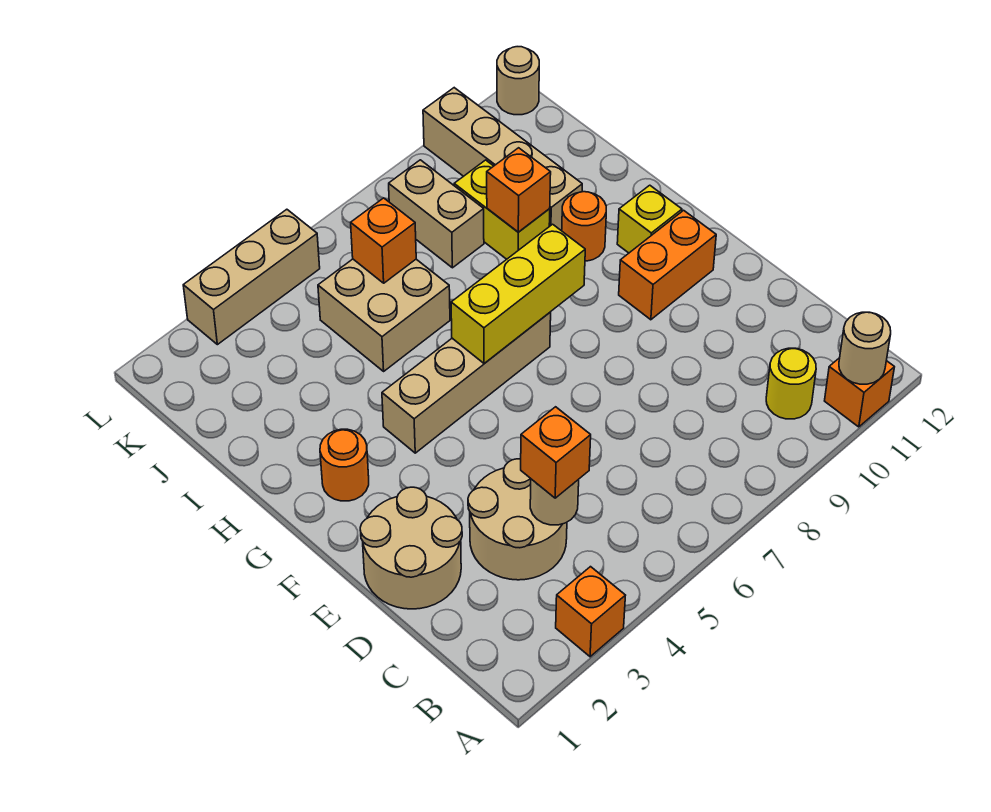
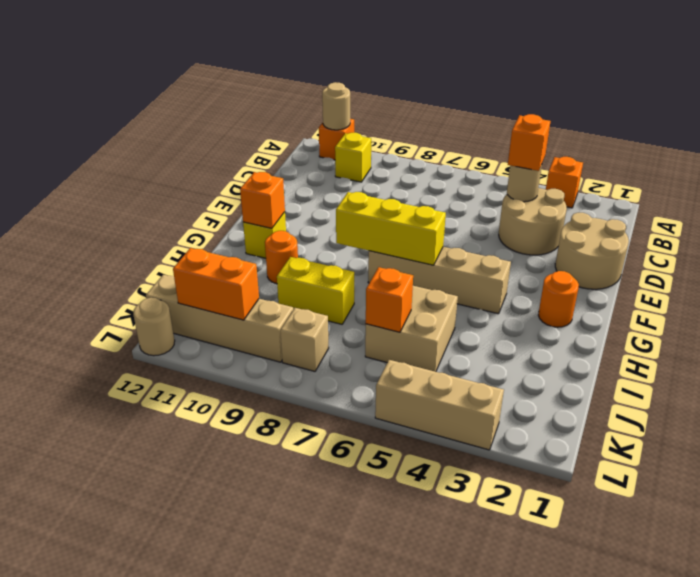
yellow 1x1 round brick [766,348,816,419] -> yellow 1x1 brick [335,133,371,182]
orange 1x2 brick [619,210,716,320] -> orange 1x2 brick moved to [173,248,259,320]
yellow 1x2 brick [454,160,550,259] -> yellow 1x2 brick turned to [277,257,354,324]
orange 1x1 brick [487,148,551,232] -> orange 1x1 brick moved to [240,172,285,228]
tan 1x4 brick [423,88,582,231] -> tan 1x4 brick turned to [146,275,293,362]
tan 1x2 brick [389,160,484,268] -> tan 1x1 brick [280,308,329,371]

